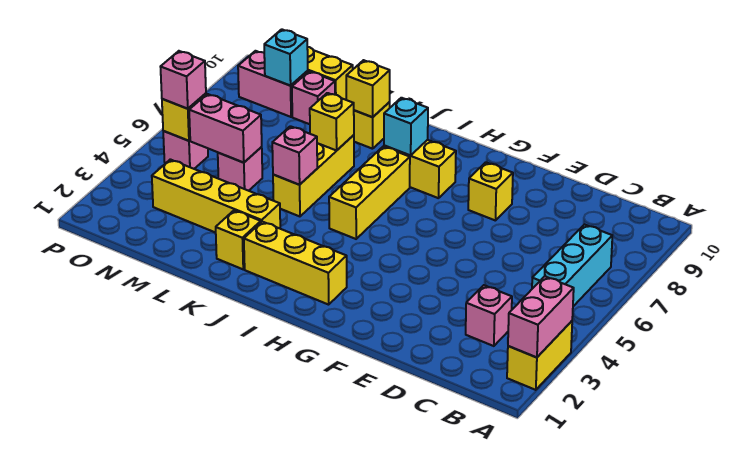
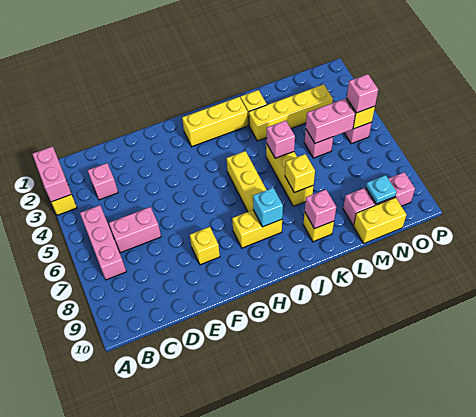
cyan 1x3 brick [532,224,612,306] -> pink 1x3 brick [80,205,126,280]
none -> pink 1x2 brick [109,207,161,253]
yellow 1x1 brick [346,60,390,117] -> pink 1x1 brick [305,190,336,229]
cyan 1x1 brick [264,29,308,86] -> cyan 1x1 plate [366,175,397,204]

